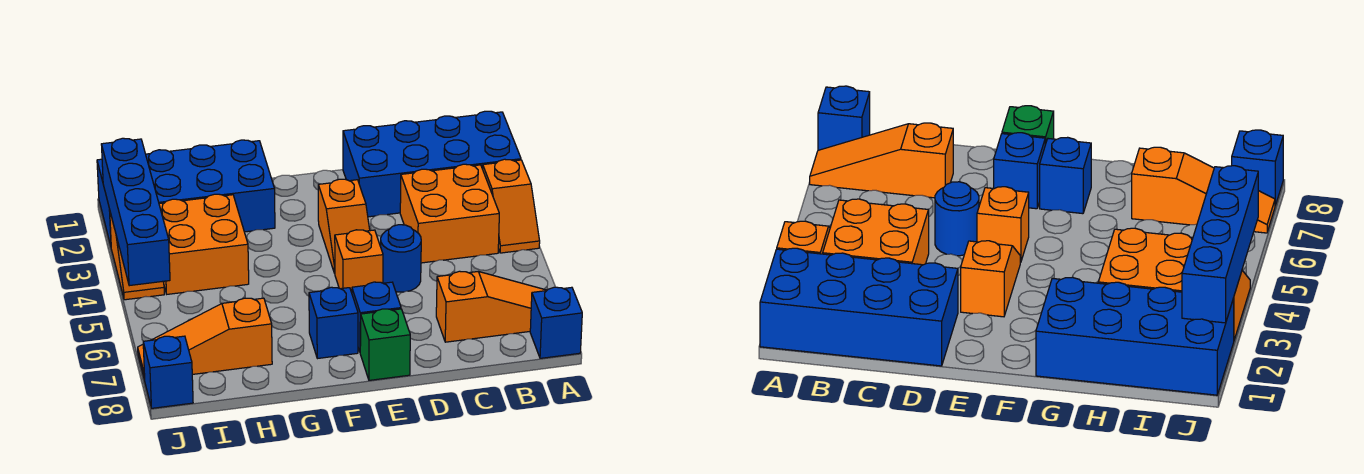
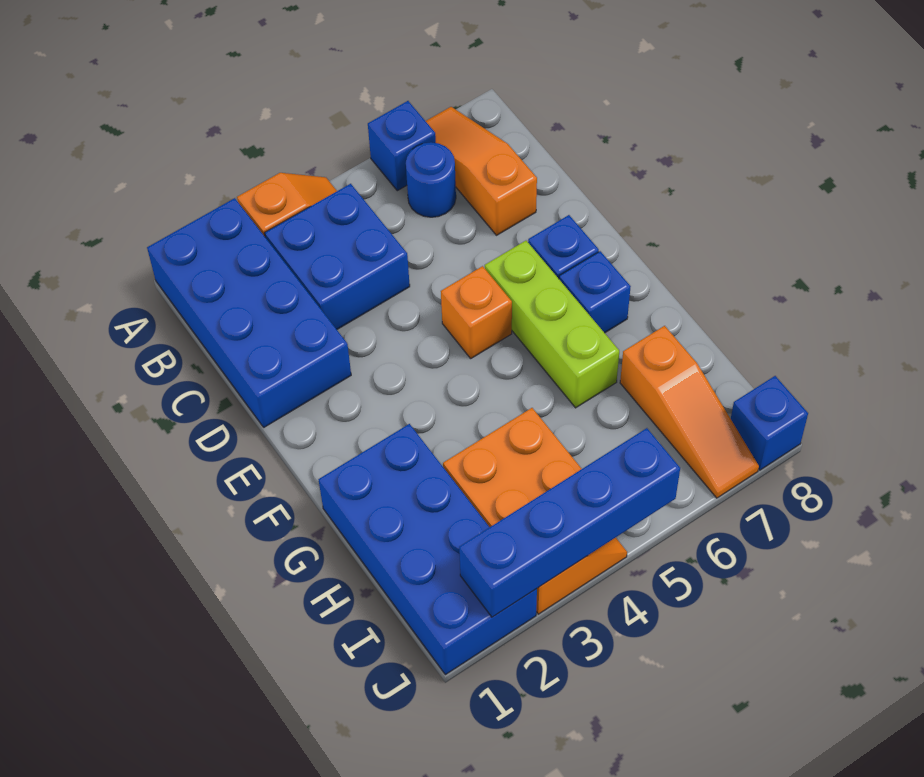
blue 1x1 brick [530,287,582,358] -> blue 1x1 brick moved to [368,101,436,191]
orange 2x2 brick [400,164,499,263] -> blue 2x2 brick [265,184,410,329]
blue 1x1 round brick [381,225,421,292] -> blue 1x1 round brick moved to [406,142,456,217]
orange 1x2 slope [318,179,370,273] -> none
none -> lime 1x3 brick [485,241,619,408]
green 1x1 brick [360,309,410,380] -> none

